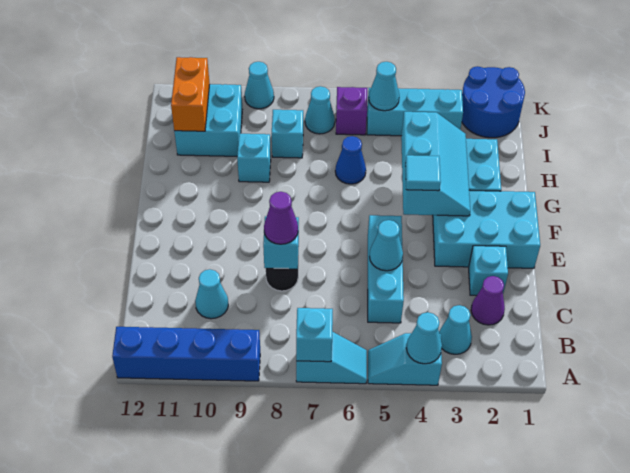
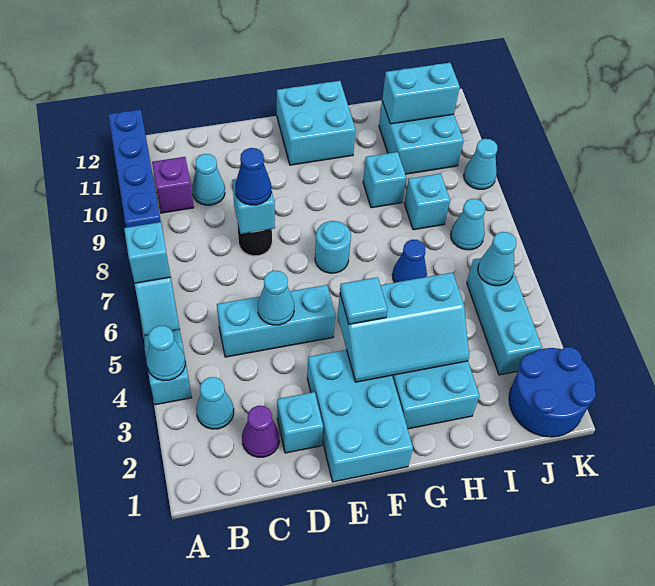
purple 1x1 cone [264,192,298,244] -> blue 1x1 cone [235,148,271,205]
none -> cyan 1x1 round brick [315,221,351,273]
none -> cyan 2x2 brick [277,81,355,165]
orange 1x2 brick [171,57,210,131] -> cyan 1x2 brick [382,63,460,124]
purple 1x1 brick [336,87,367,135] -> purple 1x1 brick moved to [152,157,194,213]

